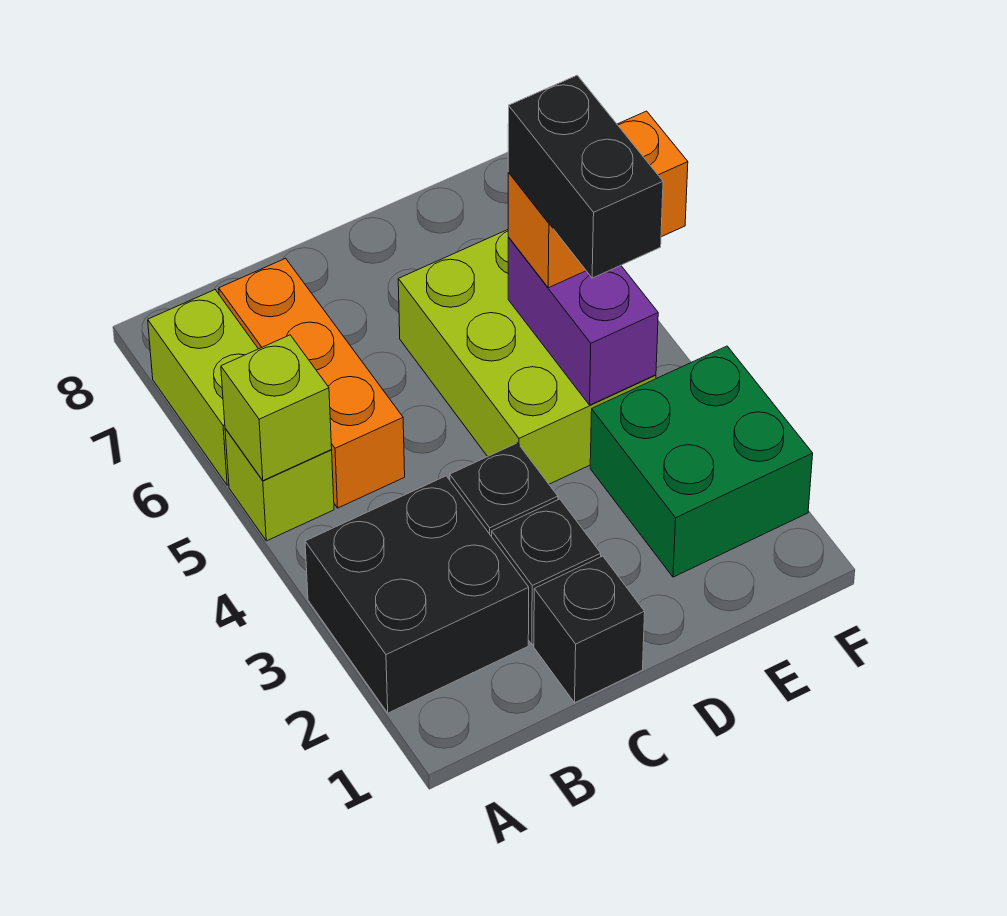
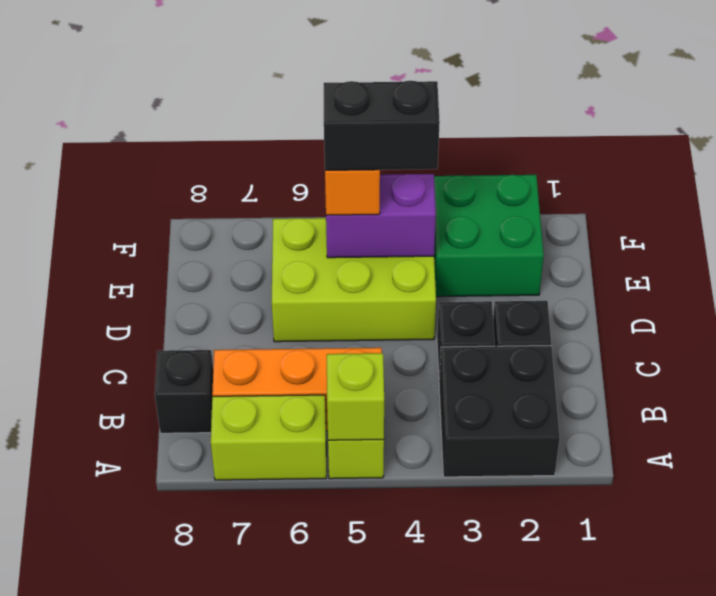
black 1x1 brick [534,556,645,703] -> black 1x1 brick moved to [155,350,213,433]

